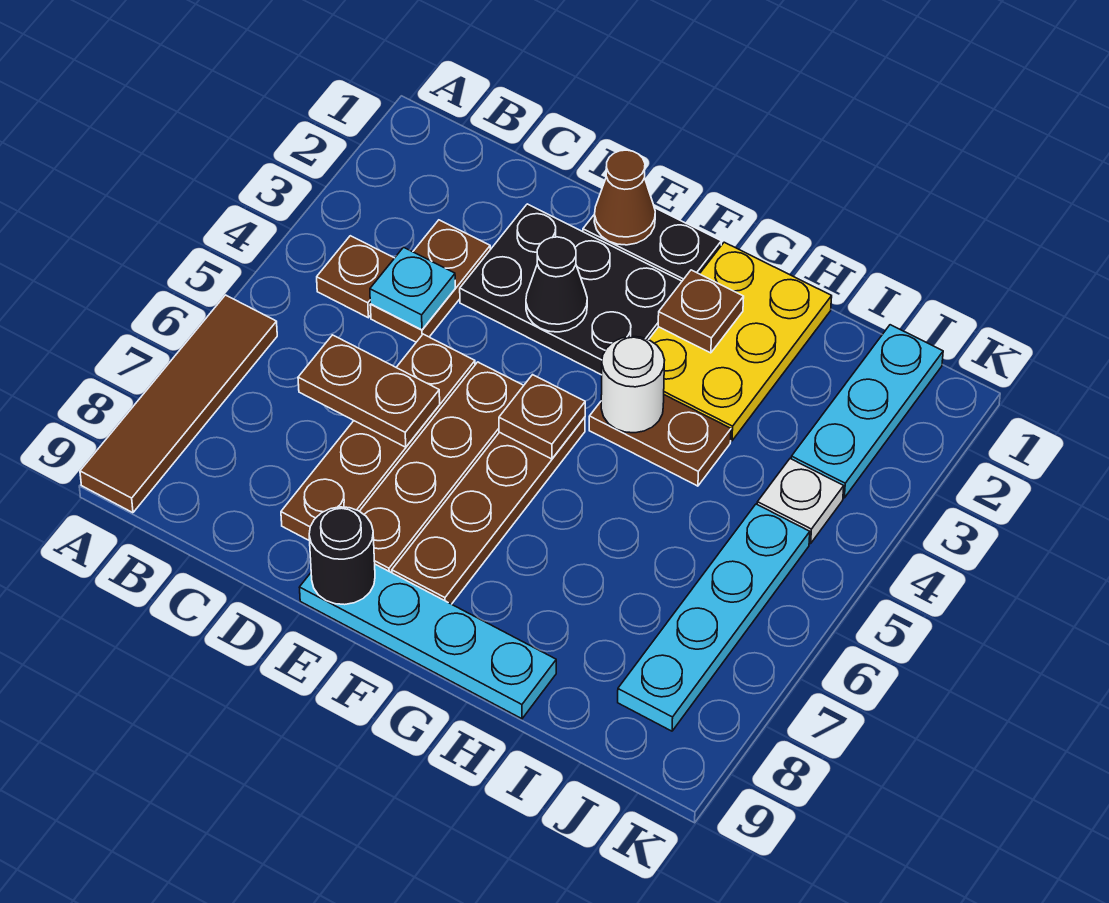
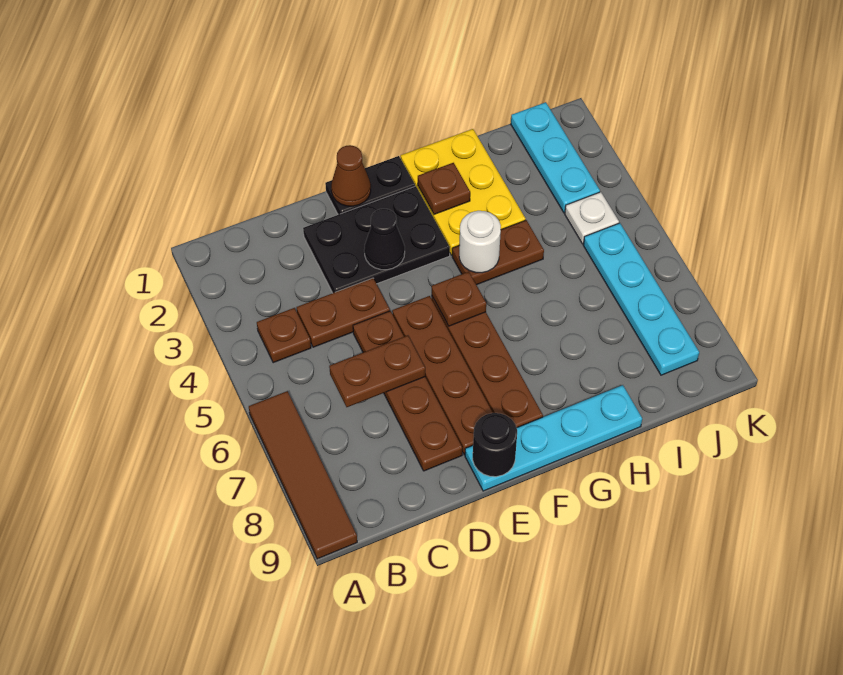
brown 1x2 plate [370,220,490,342] -> brown 1x2 plate turned to [297,278,390,347]
cyan 1x1 plate [370,247,455,330] -> none

